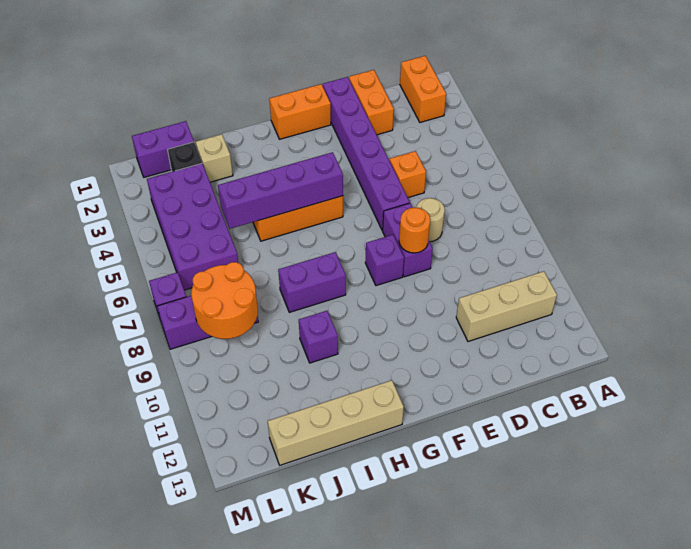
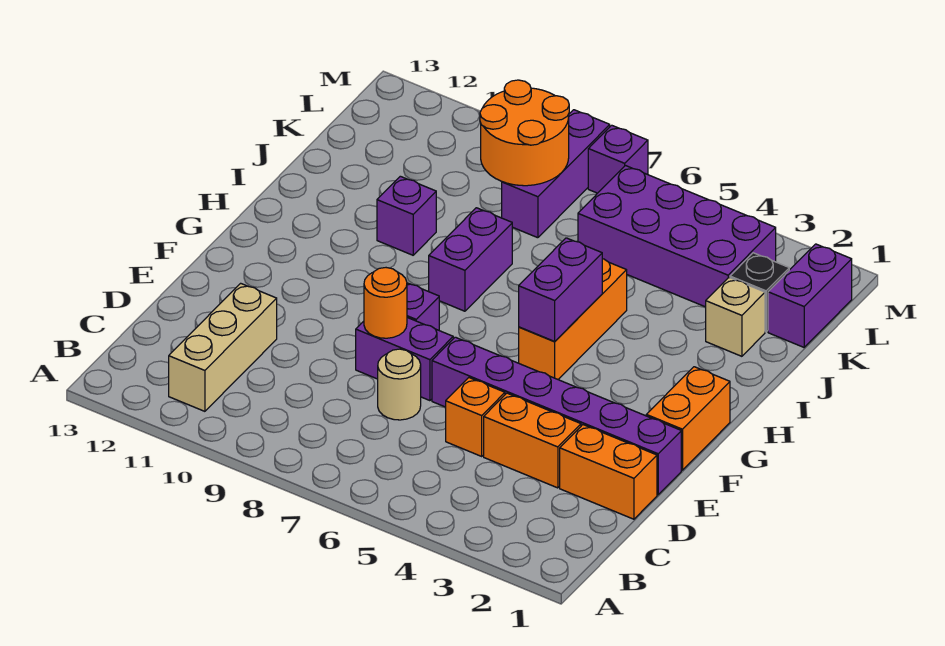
orange 1x2 brick [400,56,446,122] -> orange 1x2 brick moved to [484,393,581,488]
purple 1x4 brick [218,152,343,229] -> purple 1x2 brick [519,238,602,342]
tan 1x4 brick [268,380,404,465] -> none

